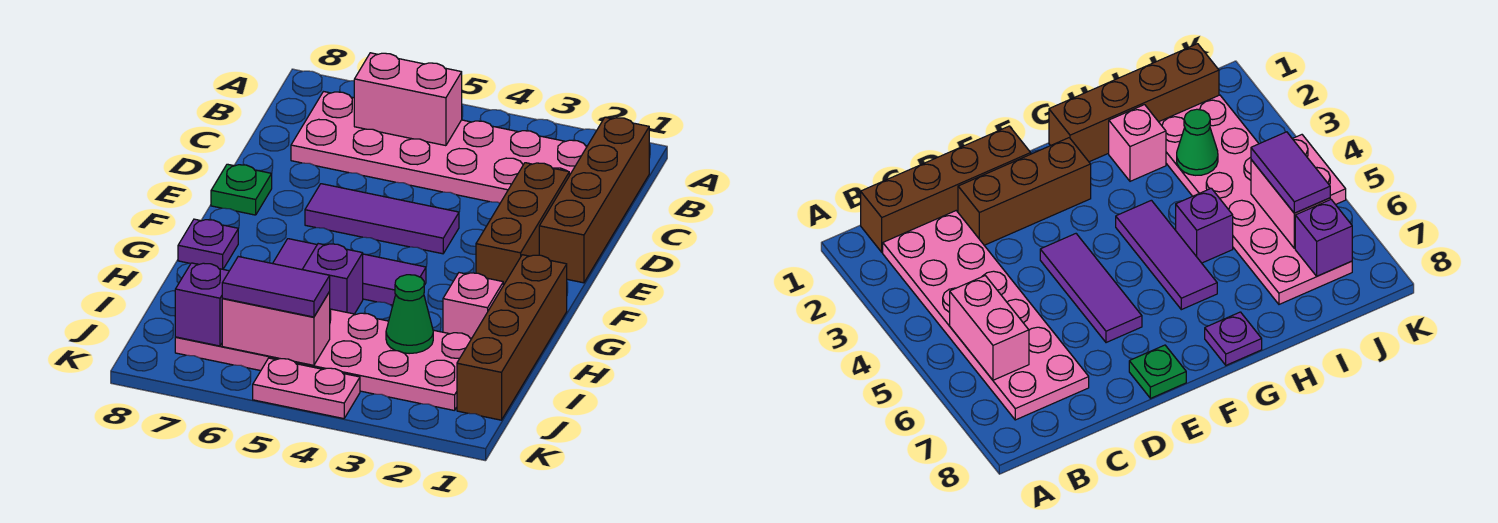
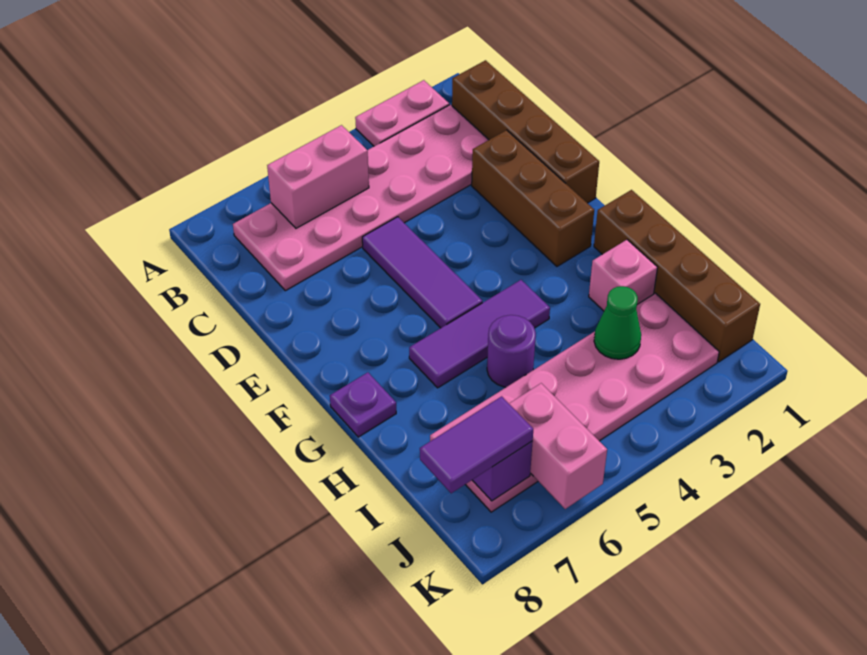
purple 1x3 tile [305,184,459,254] -> purple 1x3 tile turned to [362,217,483,328]
green 1x1 plate [211,164,272,215] -> none
purple 1x1 brick [302,244,363,314] -> purple 1x1 round brick [487,315,536,387]
pink 1x2 brick [222,292,330,365] -> pink 1x2 brick turned to [509,383,607,509]
purple 1x2 tile [222,257,330,317] -> purple 1x2 tile moved to [420,396,533,493]
pink 1x2 plate [253,358,360,419] -> pink 1x2 plate moved to [355,80,449,146]

